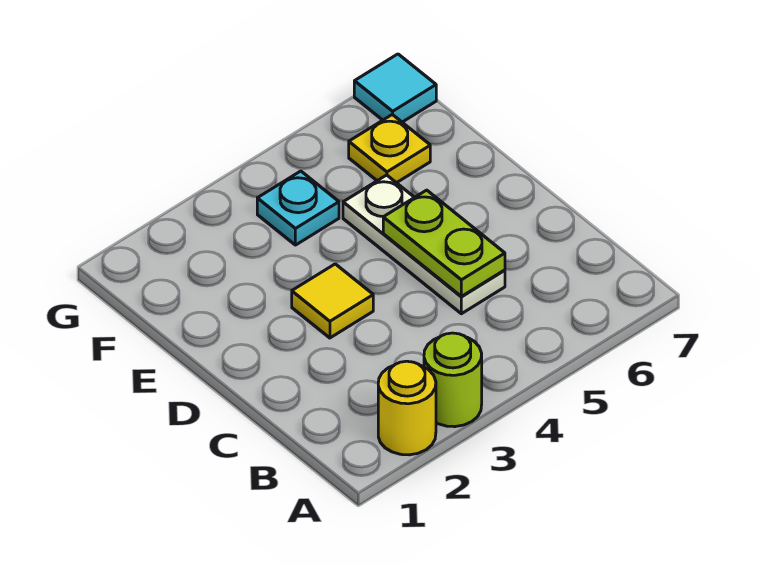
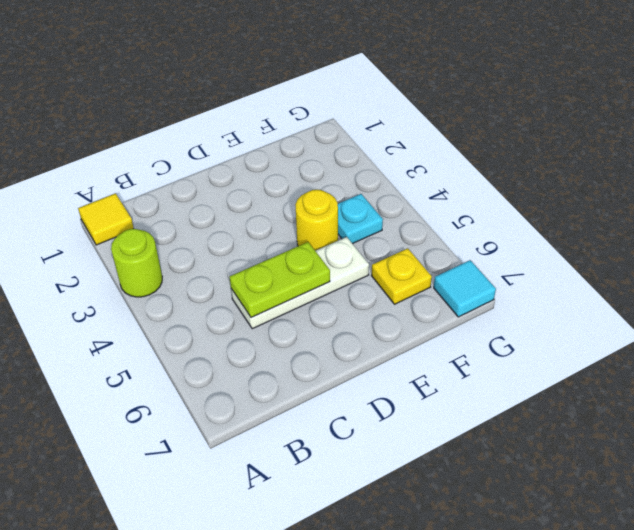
yellow 1x1 round brick [378,361,436,455] -> yellow 1x1 round brick moved to [295,190,338,251]
yellow 1x1 tile [292,264,373,338] -> yellow 1x1 tile moved to [78,193,134,245]

